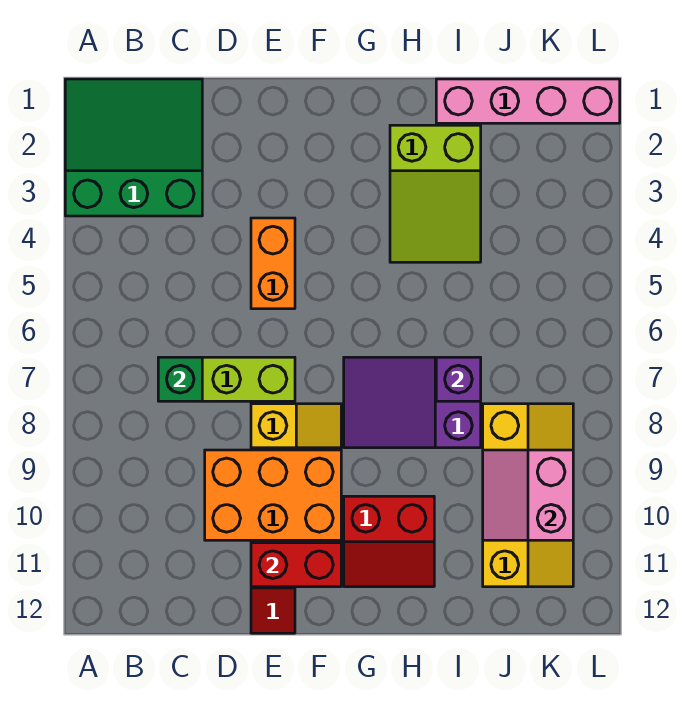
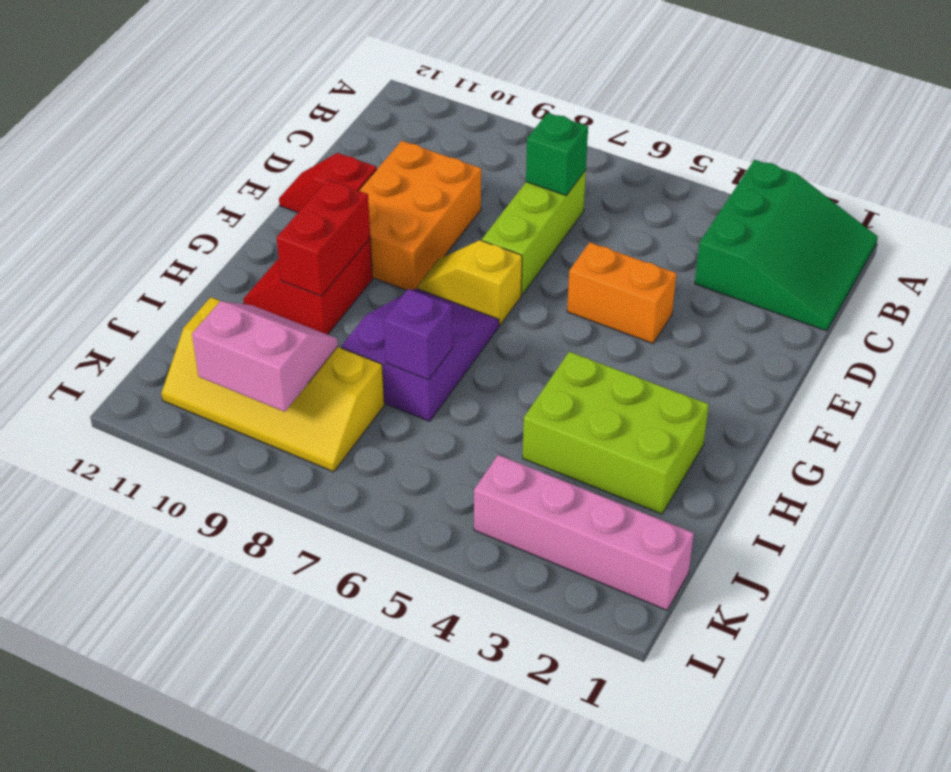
yellow 1x2 slope [251,404,341,448] -> yellow 1x2 slope turned to [417,240,522,325]
red 1x2 brick [251,543,341,587] -> red 1x2 brick moved to [277,180,370,296]
lime 2x3 slope [390,125,481,262] -> lime 2x3 brick [523,352,709,514]
pink 1x4 brick [436,79,620,123] -> pink 1x4 brick turned to [474,455,694,610]

